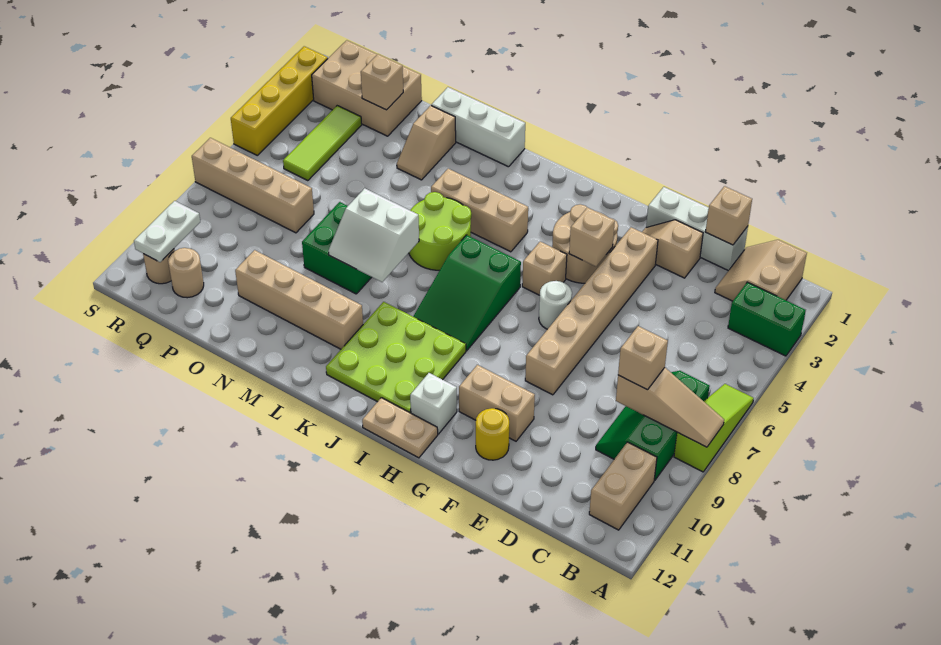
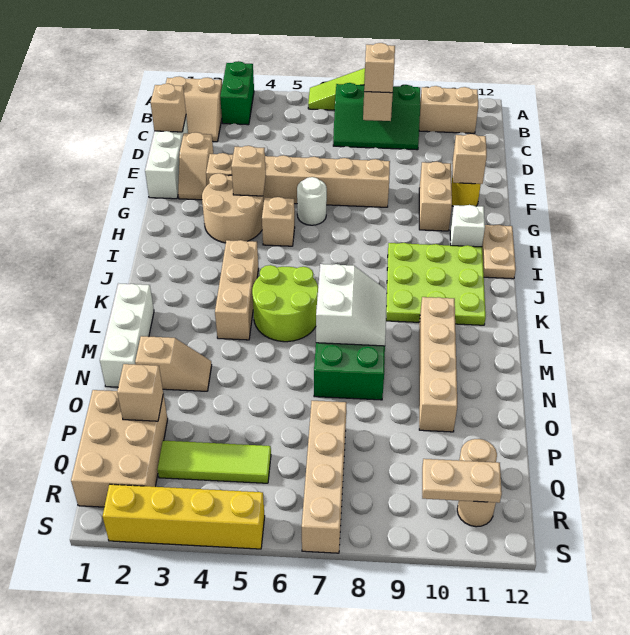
none -> tan 1x1 brick [452,134,487,184]
green 2x3 slope [413,235,521,351] -> none
white 1x2 plate [134,201,200,262] -> tan 1x2 plate [422,459,502,503]

